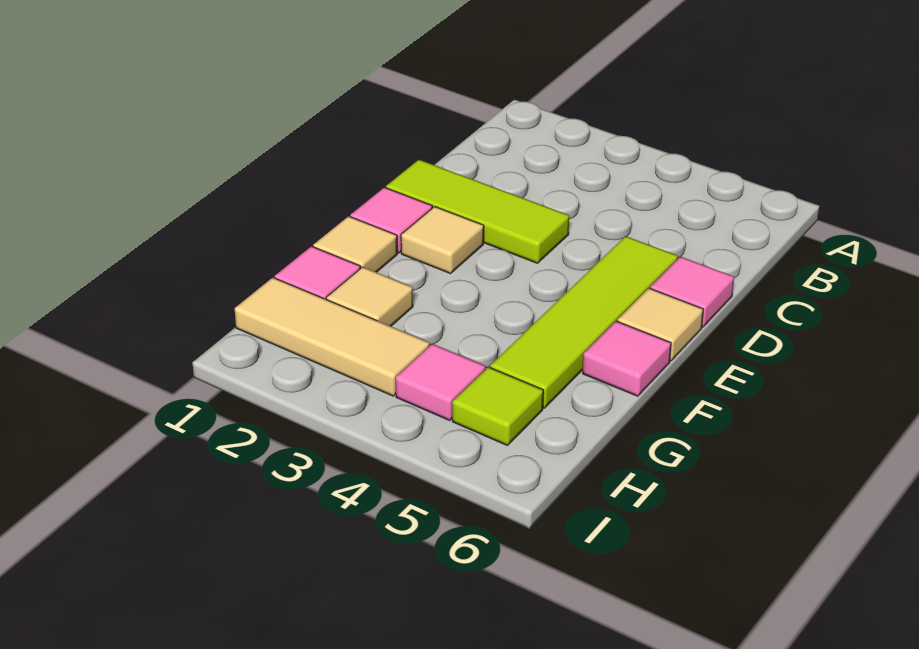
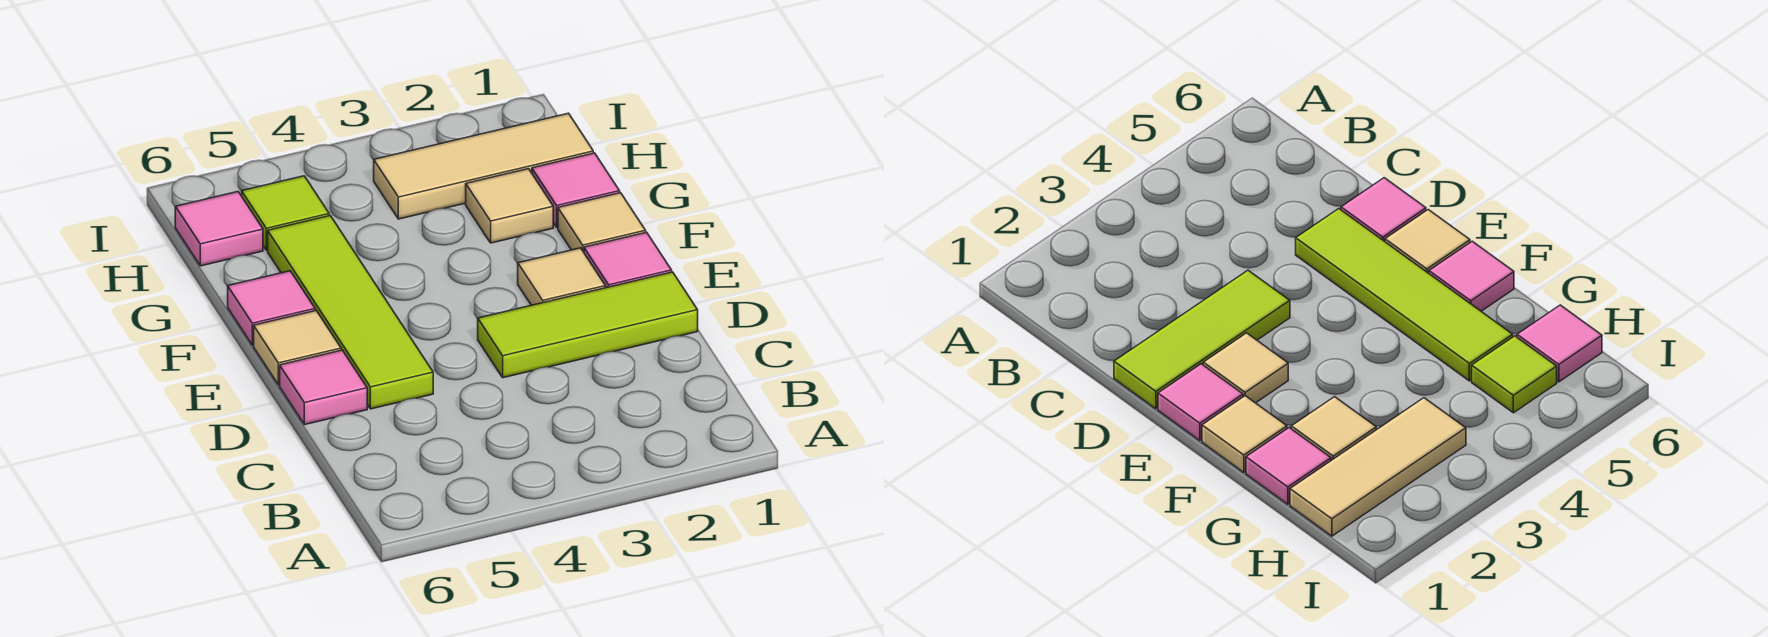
pink 1x1 tile [396,344,486,420] -> pink 1x1 tile moved to [175,192,263,266]

